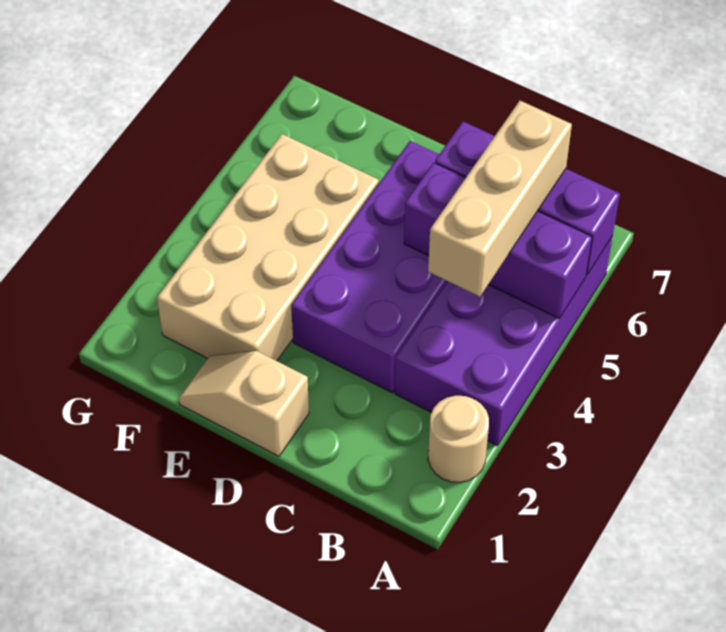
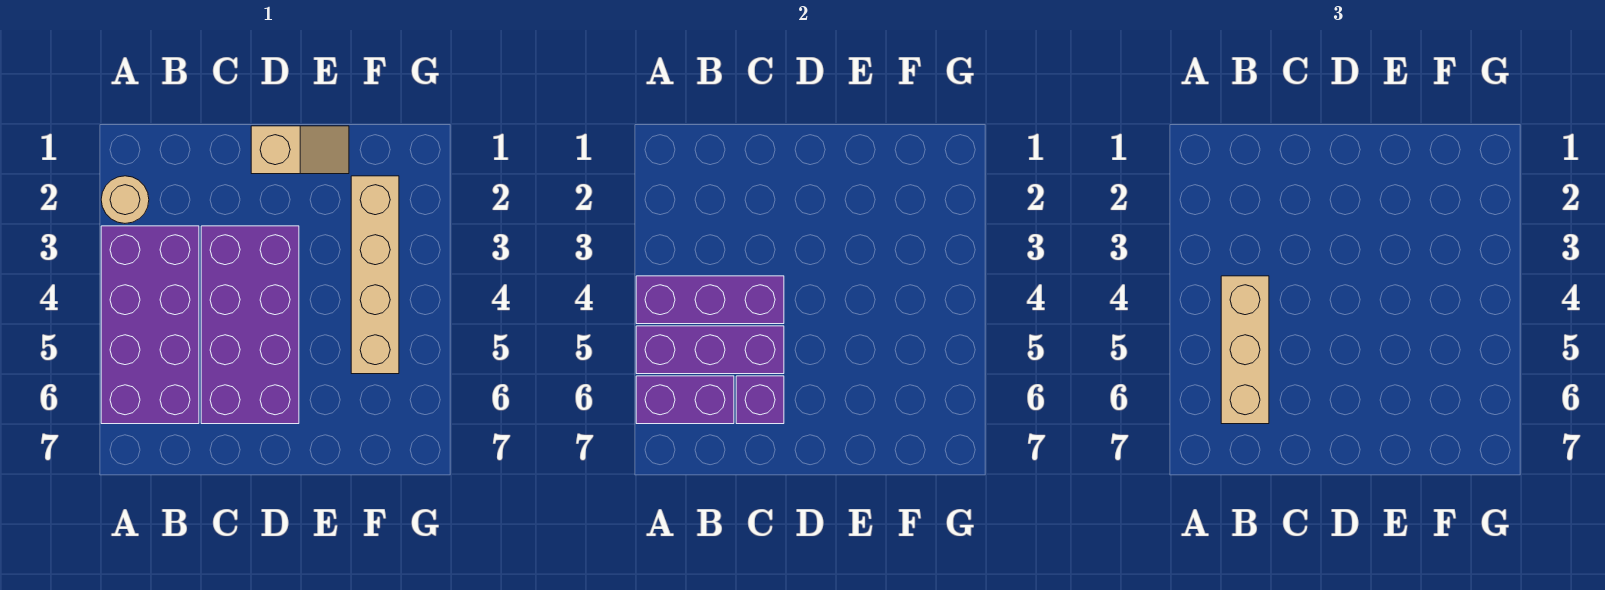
none -> purple 1x3 brick [636,276,784,324]
tan 2x4 brick [157,134,379,361] -> tan 1x4 brick [351,176,399,374]

